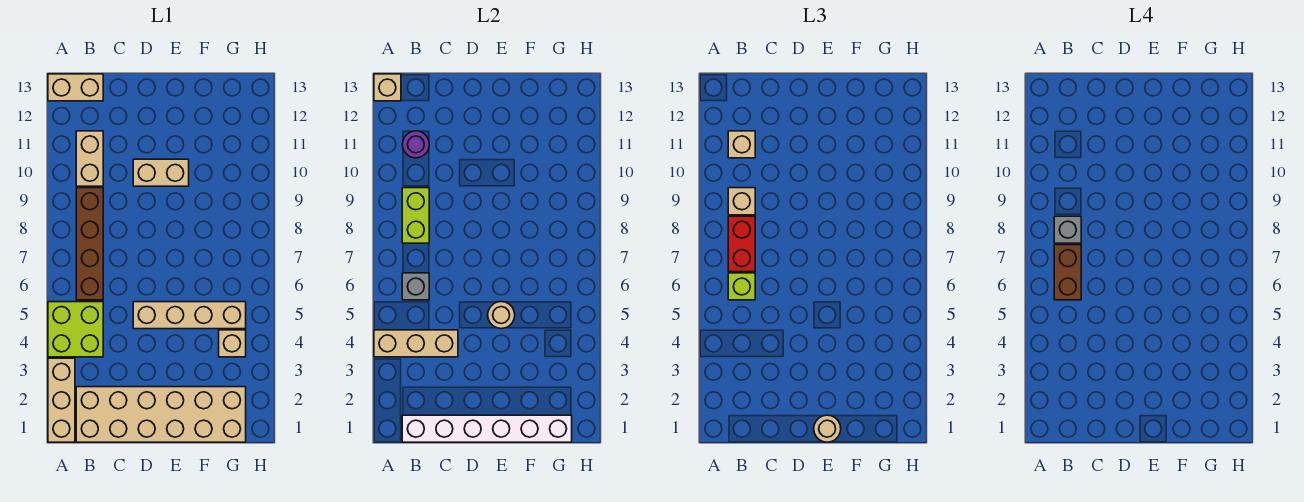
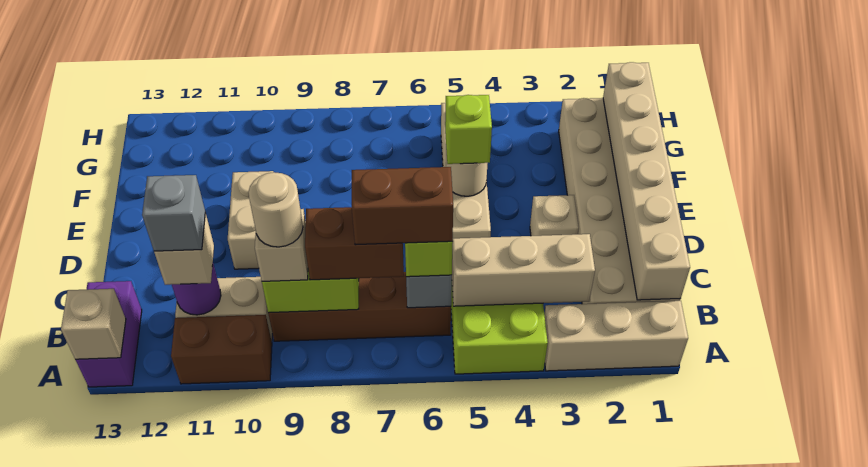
tan 1x3 brick [374,330,458,357] -> tan 1x3 brick turned to [452,234,595,306]
none -> brown 1x2 brick [171,315,272,384]
tan 1x2 brick [48,74,103,101] -> purple 1x2 brick [76,281,142,387]
white 1x6 brick [402,415,572,442] -> tan 1x6 brick [603,62,690,300]
red 1x2 brick [728,216,755,272] -> brown 1x2 brick [305,207,404,280]
grey 1x1 brick [1054,216,1081,243] -> grey 1x1 brick moved to [142,175,205,251]
tan 1x1 round brick [814,415,841,442] -> tan 1x1 round brick moved to [248,172,303,247]
none -> lime 1x1 brick [445,95,492,164]
tan 1x1 brick [219,330,246,357] -> tan 1x1 brick moved to [530,195,579,236]

